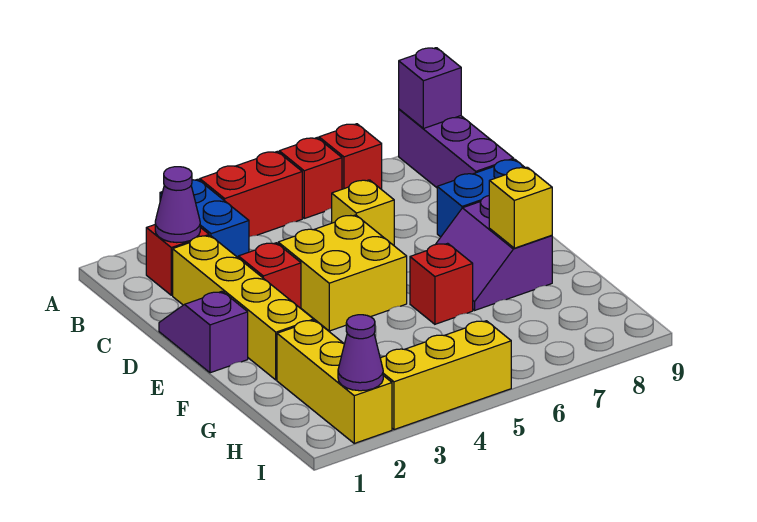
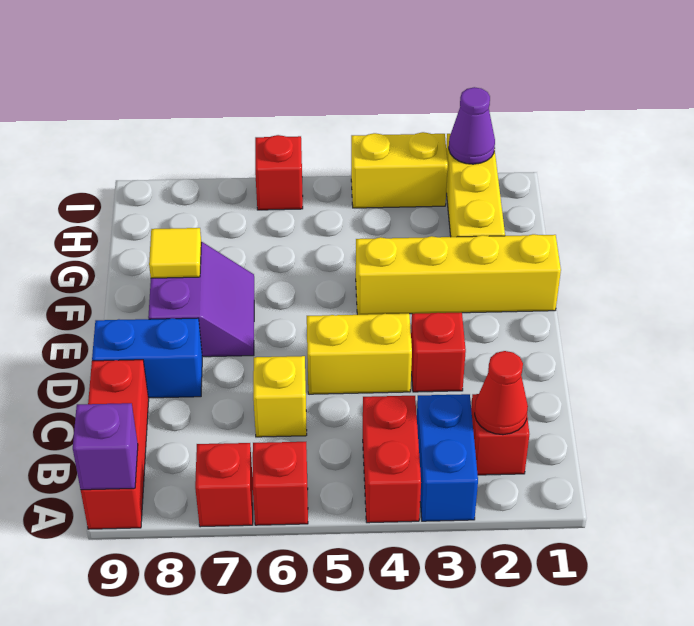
red 1x2 brick [200,151,302,237] -> red 1x2 brick turned to [363,396,421,523]
purple 1x3 brick [399,109,514,188] -> red 1x3 brick [81,360,149,529]
purple 1x1 cone [155,167,200,243] -> red 1x1 cone [475,351,528,435]
yellow 1x4 brick [173,236,314,380] -> yellow 1x4 brick turned to [356,234,561,315]
purple 1x2 slope [159,291,248,373] -> none
yellow 2x2 brick [278,215,407,331] -> yellow 1x2 brick [307,314,412,394]
red 1x1 brick [410,243,473,324] -> red 1x1 brick moved to [255,135,303,210]
yellow 1x1 brick [489,167,552,248] -> yellow 1x1 tile [149,228,201,278]
yellow 1x3 brick [380,321,511,430] -> yellow 1x2 brick [351,132,448,208]

